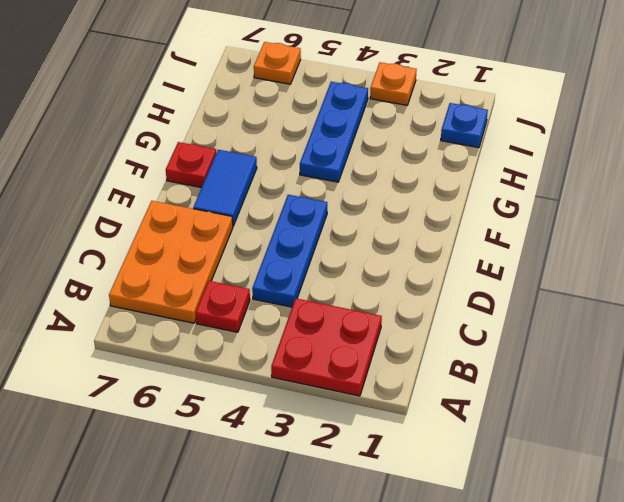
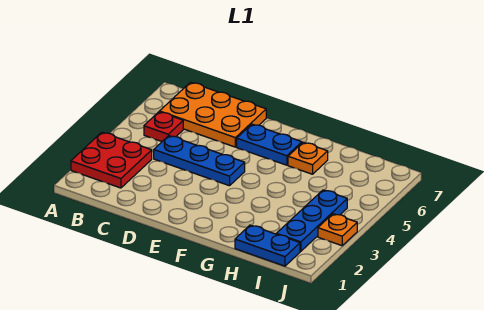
blue 1x2 tile [193,150,257,226] -> blue 1x2 plate [237,124,302,165]
red 1x1 plate [166,142,216,188] -> none
blue 1x3 plate [300,82,368,182] -> blue 1x3 plate turned to [277,190,347,251]
blue 1x1 plate [441,103,488,148] -> blue 1x2 plate [235,225,300,266]
orange 1x1 plate [254,42,301,84] -> orange 1x1 plate moved to [288,142,328,174]

